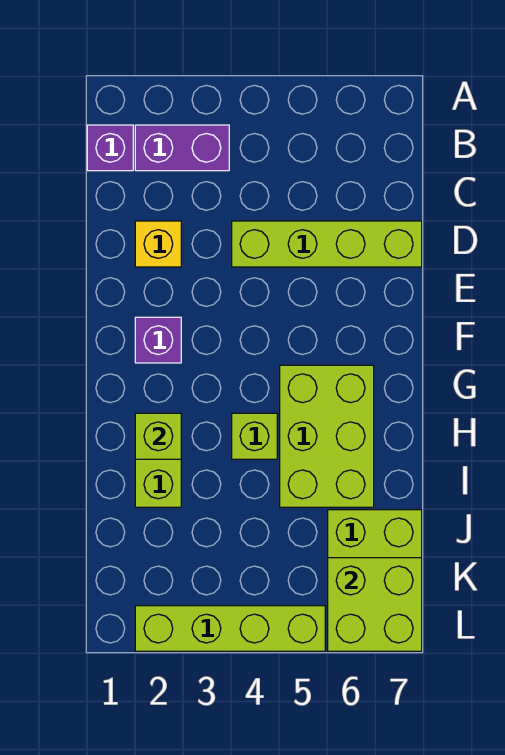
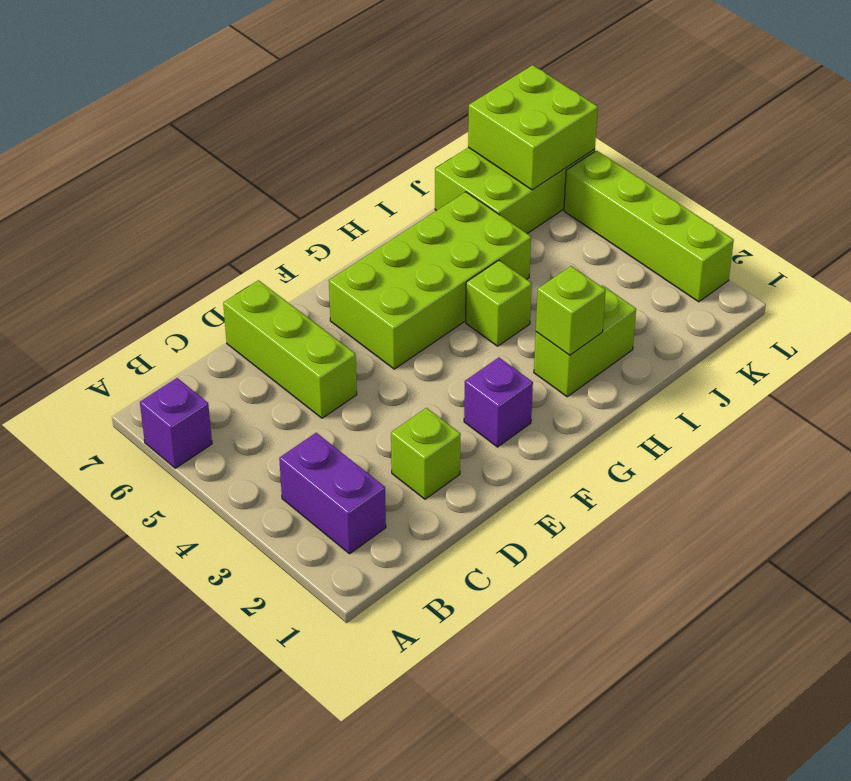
purple 1x1 brick [87,125,133,171] -> purple 1x1 brick moved to [140,378,212,468]
yellow 1x1 brick [135,221,181,267] -> lime 1x1 brick [391,408,461,499]
lime 1x4 brick [232,221,422,267] -> lime 1x3 brick [223,280,357,418]
lime 2x3 brick [280,365,374,507] -> lime 2x4 brick [329,192,531,369]

